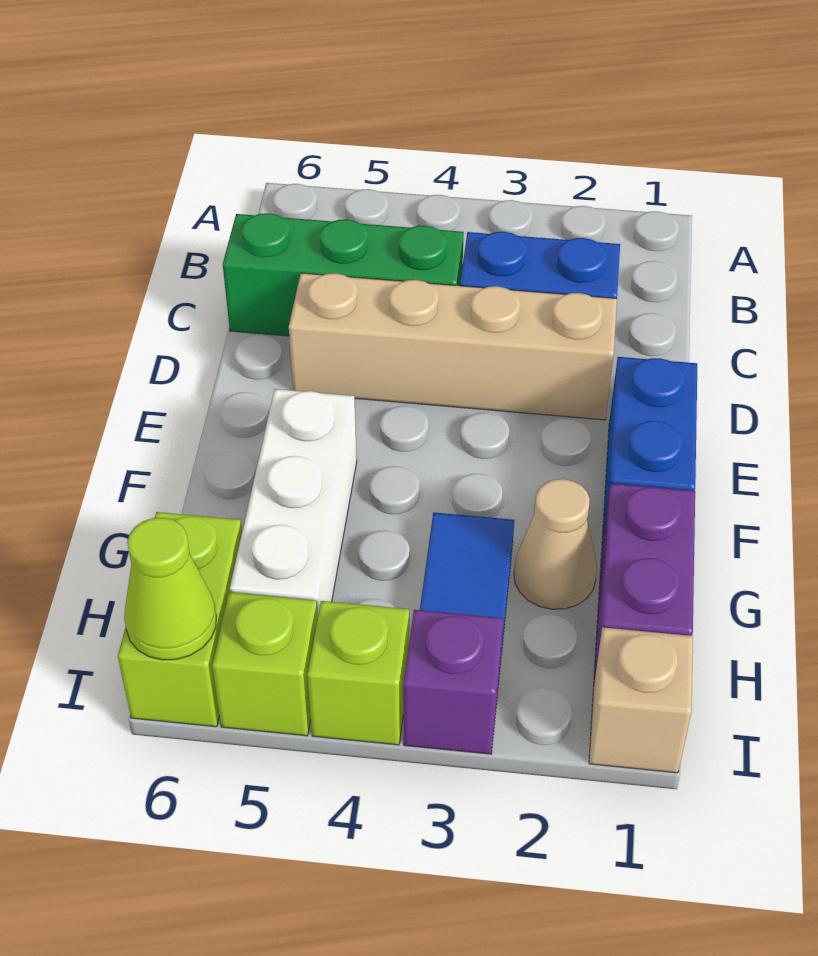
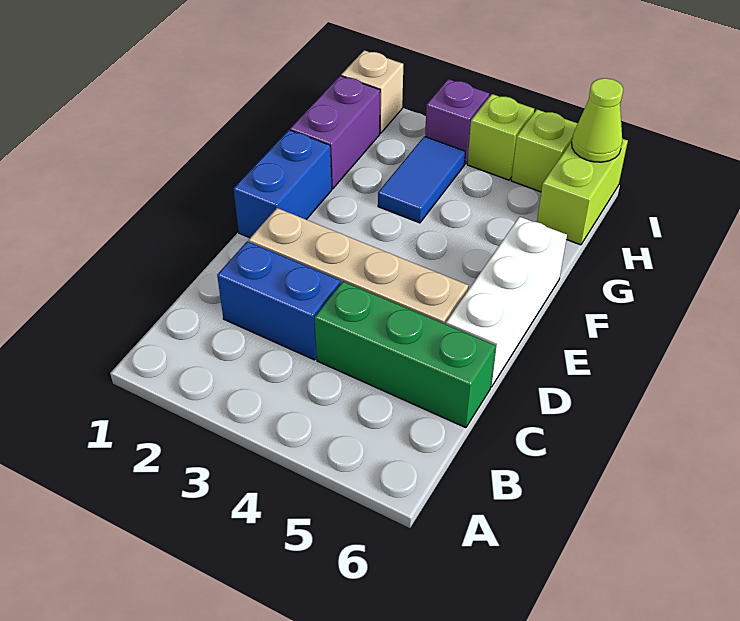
white 1x3 brick [230,389,357,616] -> white 1x3 brick moved to [446,217,567,387]
tan 1x1 cone [514,479,597,609] -> none

